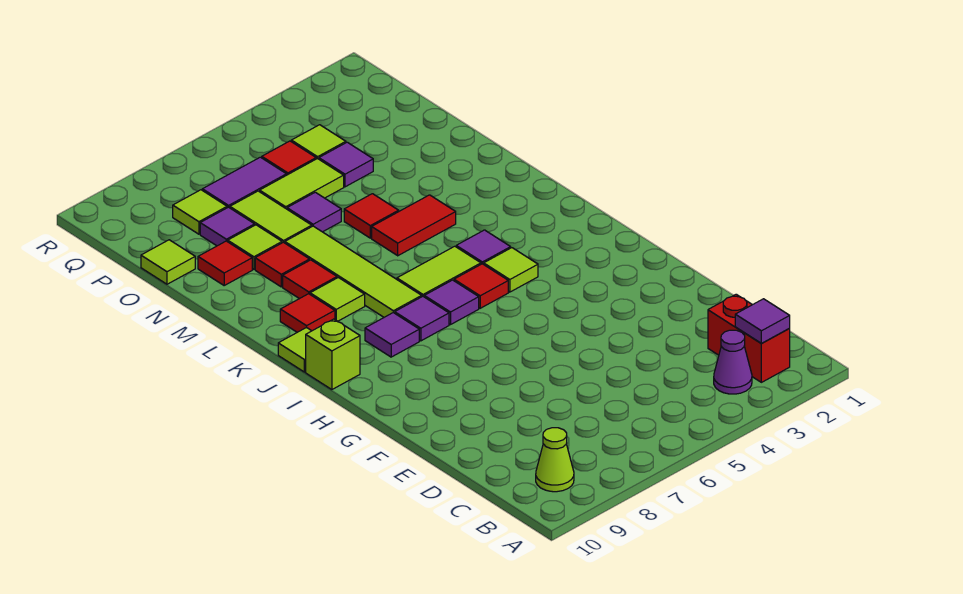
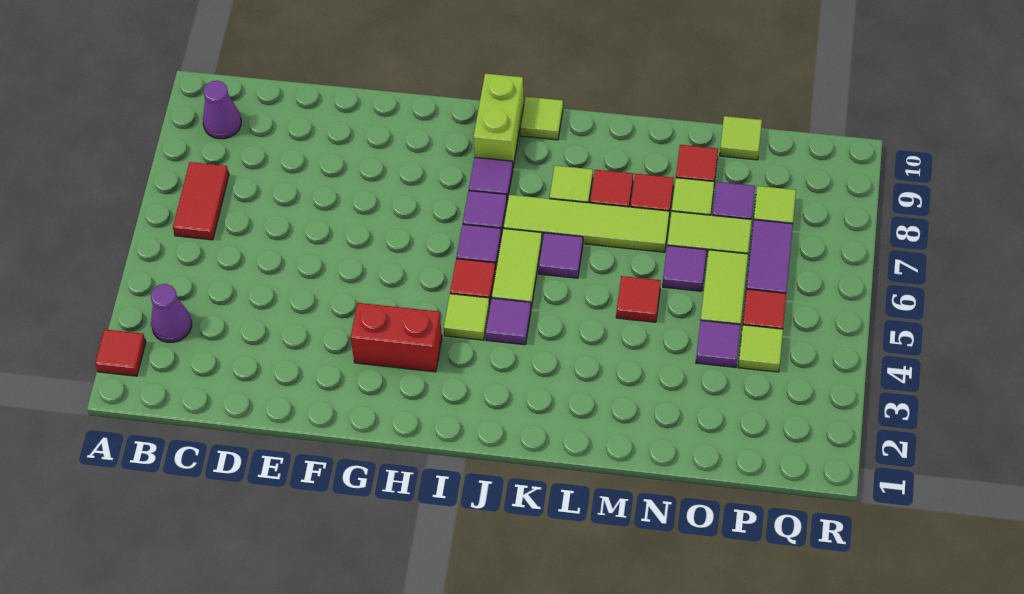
red 1x2 brick [708,294,790,382] -> red 1x2 brick moved to [350,303,442,372]
purple 1x1 tile [735,299,790,344] -> purple 1x1 tile moved to [539,233,583,278]
lime 1x1 cone [536,428,574,492] -> purple 1x1 cone [203,81,241,139]
lime 1x1 brick [306,319,360,390] -> lime 1x2 brick [473,74,524,166]
red 1x1 tile [280,294,335,332] -> red 1x1 tile moved to [95,329,146,376]
red 1x2 tile [372,195,456,256] -> red 1x2 tile moved to [173,162,229,240]

